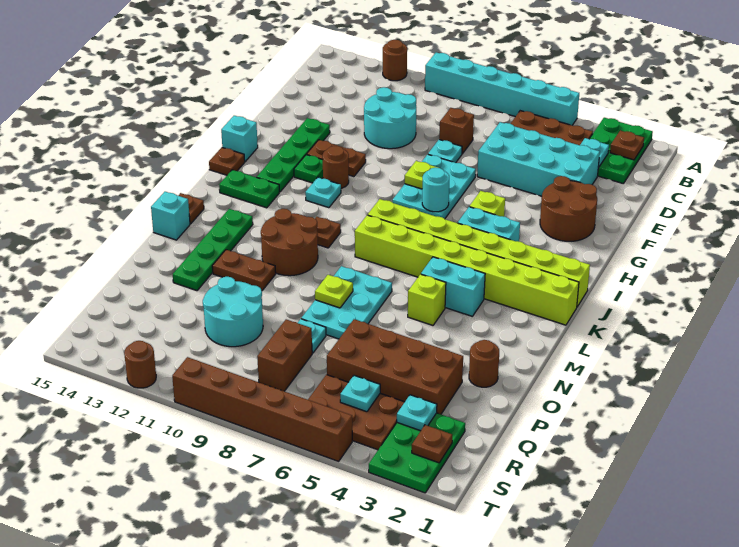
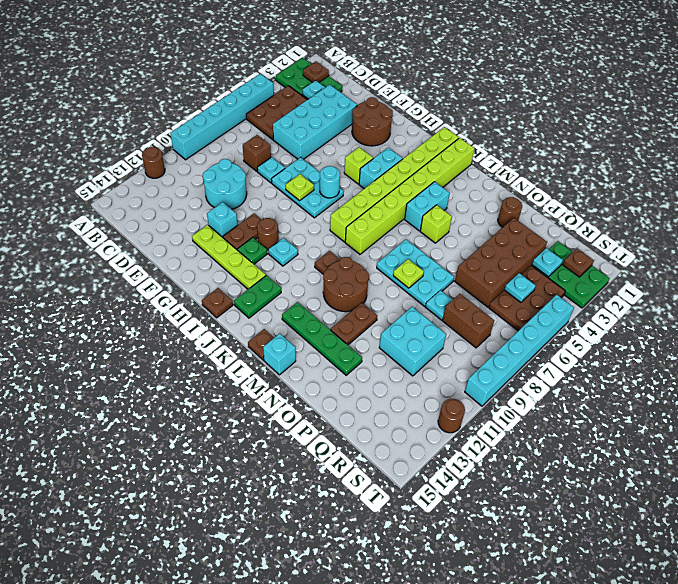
green 1x4 plate [257,118,330,192] -> lime 1x4 plate [192,225,266,289]
cyan 1x1 brick [221,116,258,162] -> cyan 1x1 brick moved to [207,202,238,237]
cyan 2x2 round brick [203,277,263,347] -> cyan 2x2 brick [379,307,446,376]
brown 1x6 brick [172,357,352,461] -> cyan 1x6 brick [465,295,574,406]

